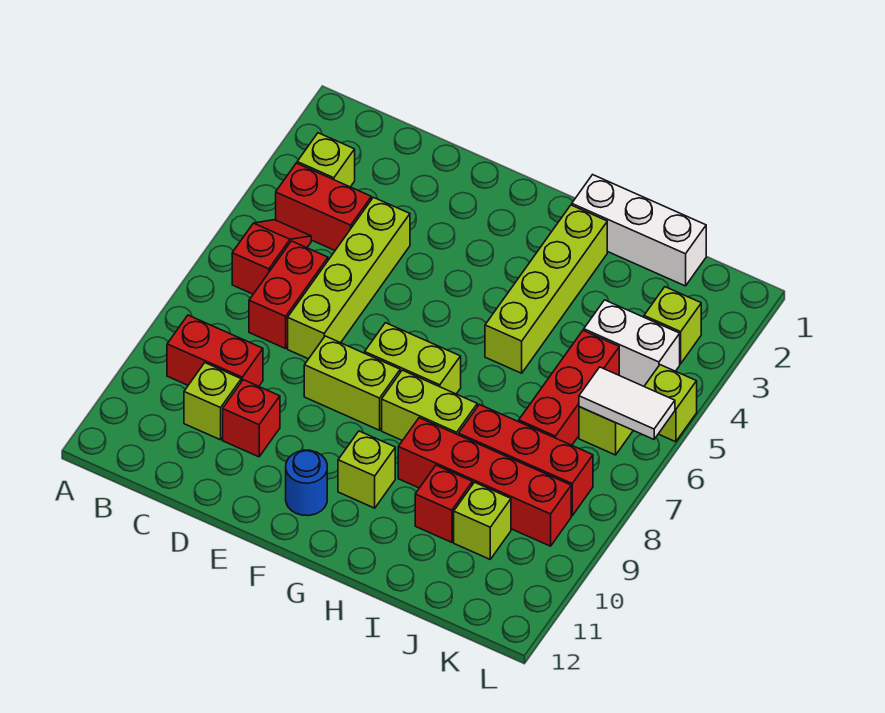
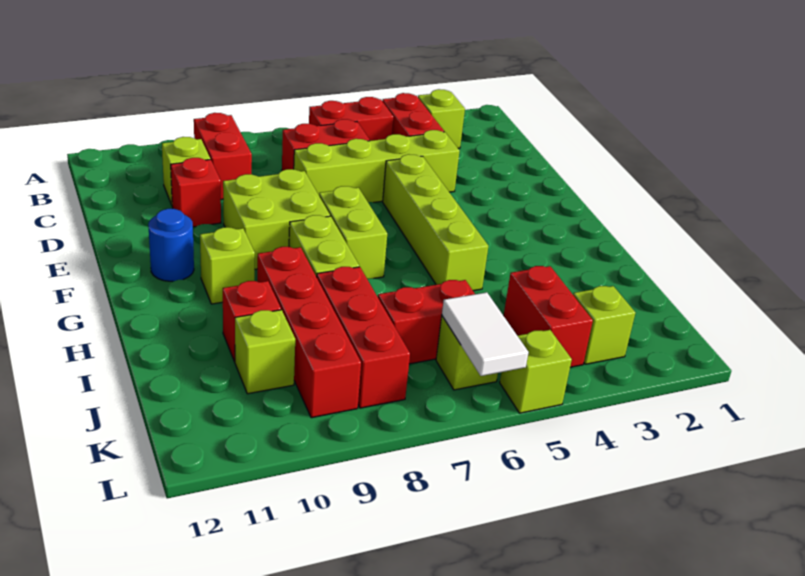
red 1x2 slope [232,220,311,294] -> red 1x2 brick [309,97,393,141]
lime 1x2 brick [304,336,400,430] -> lime 2x2 brick [223,169,330,269]
white 1x3 brick [572,175,706,286] -> none
lime 1x4 brick [485,205,607,373] -> lime 1x4 brick turned to [383,154,488,291]
white 1x2 brick [584,300,680,386] -> red 1x2 brick [503,266,593,367]
red 1x3 brick [519,330,619,445] -> red 1x2 brick [378,280,475,364]

